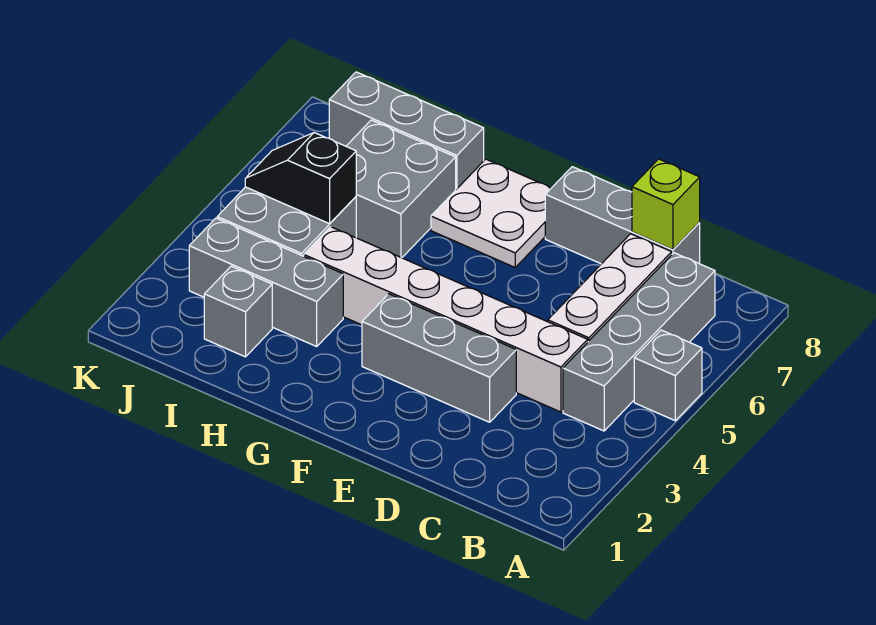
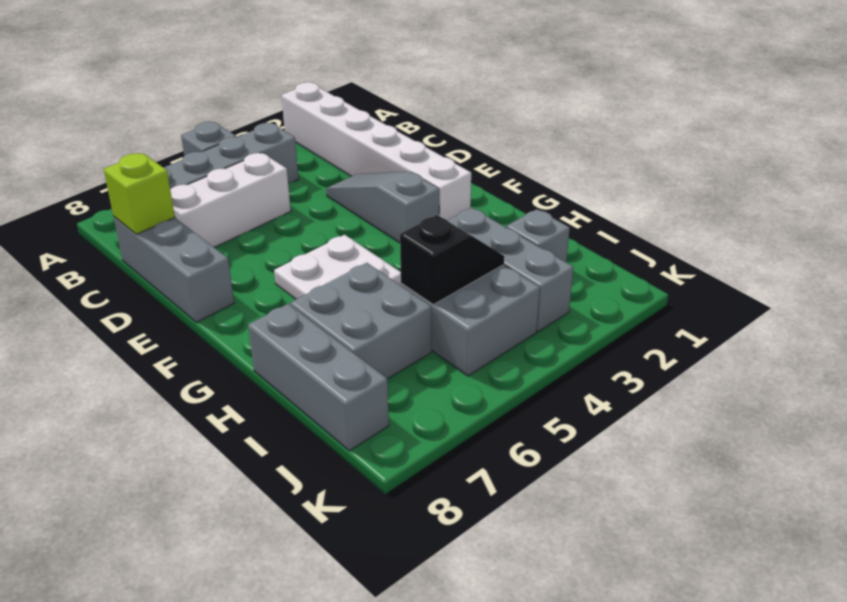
white 1x6 brick [304,227,588,412] -> white 1x6 brick moved to [282,82,471,220]
grey 1x3 brick [362,294,516,422] -> grey 1x3 slope [326,172,439,243]
white 2x2 plate [431,159,551,267] -> white 2x2 plate moved to [274,235,401,299]
black 1x2 slope [245,133,356,224] -> black 1x2 slope turned to [400,215,504,305]

